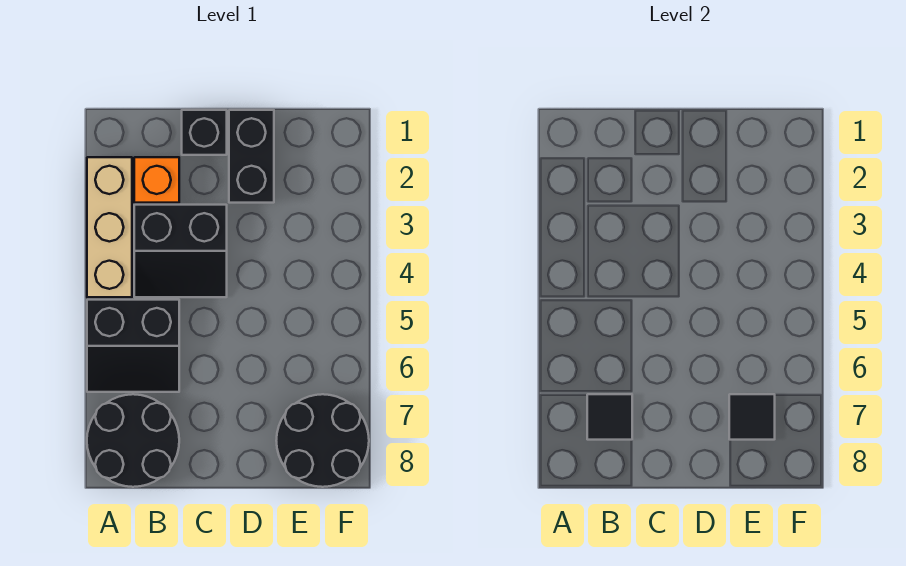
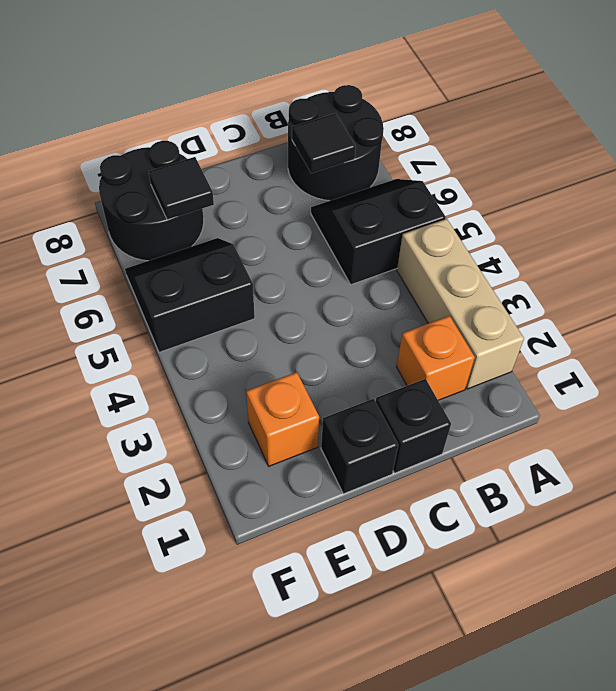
black 2x2 slope [134,205,227,297] -> black 2x2 slope moved to [125,238,255,352]
black 1x2 brick [229,110,274,203] -> black 1x1 brick [321,399,398,494]
none -> orange 1x1 brick [246,372,319,466]

